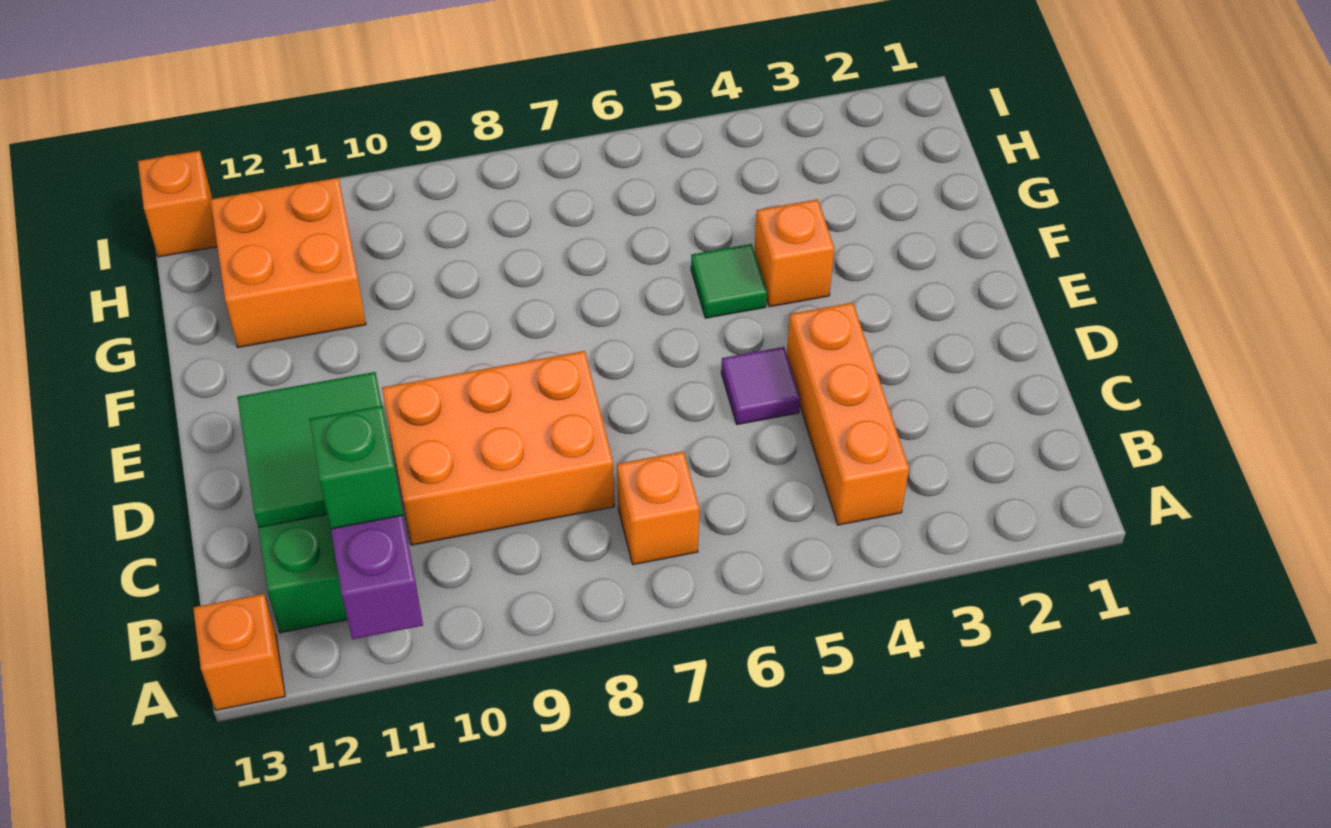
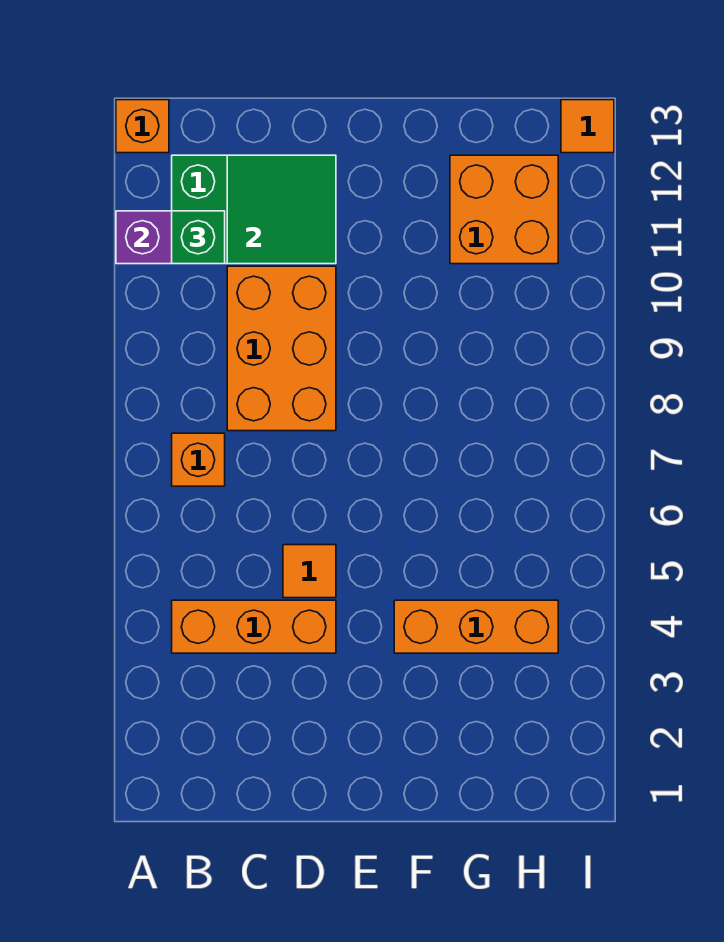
purple 1x1 tile [721,347,800,425] -> orange 1x1 tile [283,545,336,598]
orange 1x1 brick [754,199,834,307] -> orange 1x3 brick [394,600,558,653]
green 1x1 tile [691,244,767,318] -> none
orange 1x1 brick [138,151,217,257] -> orange 1x1 tile [561,100,614,153]

